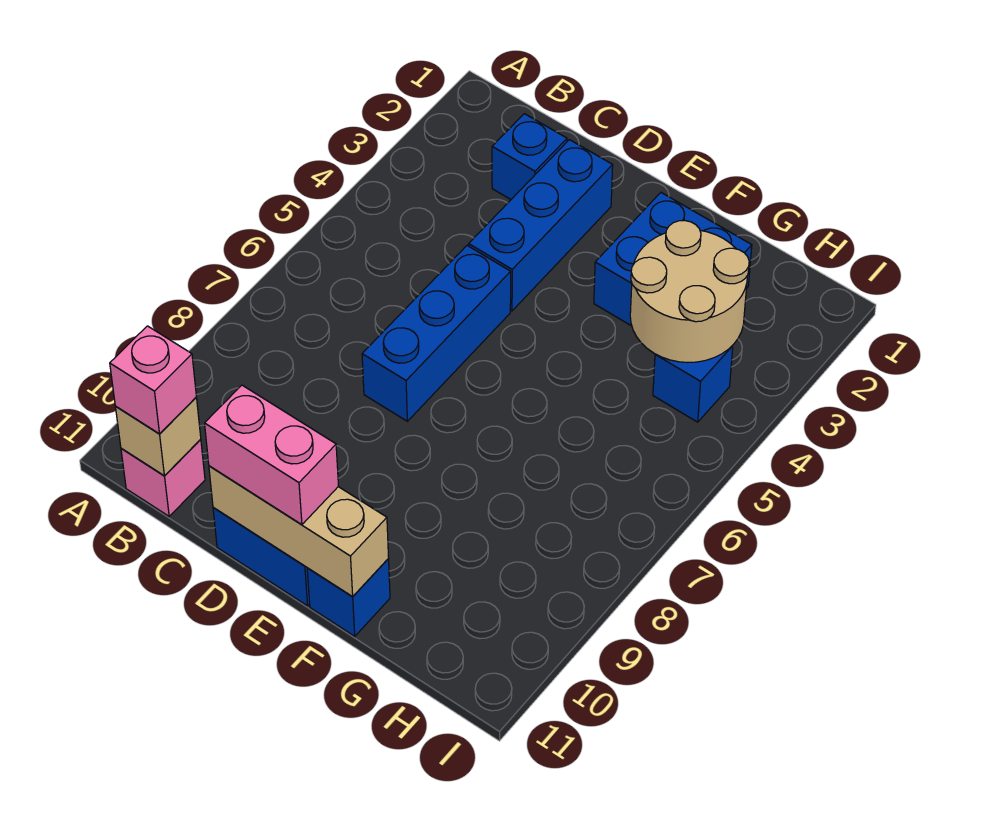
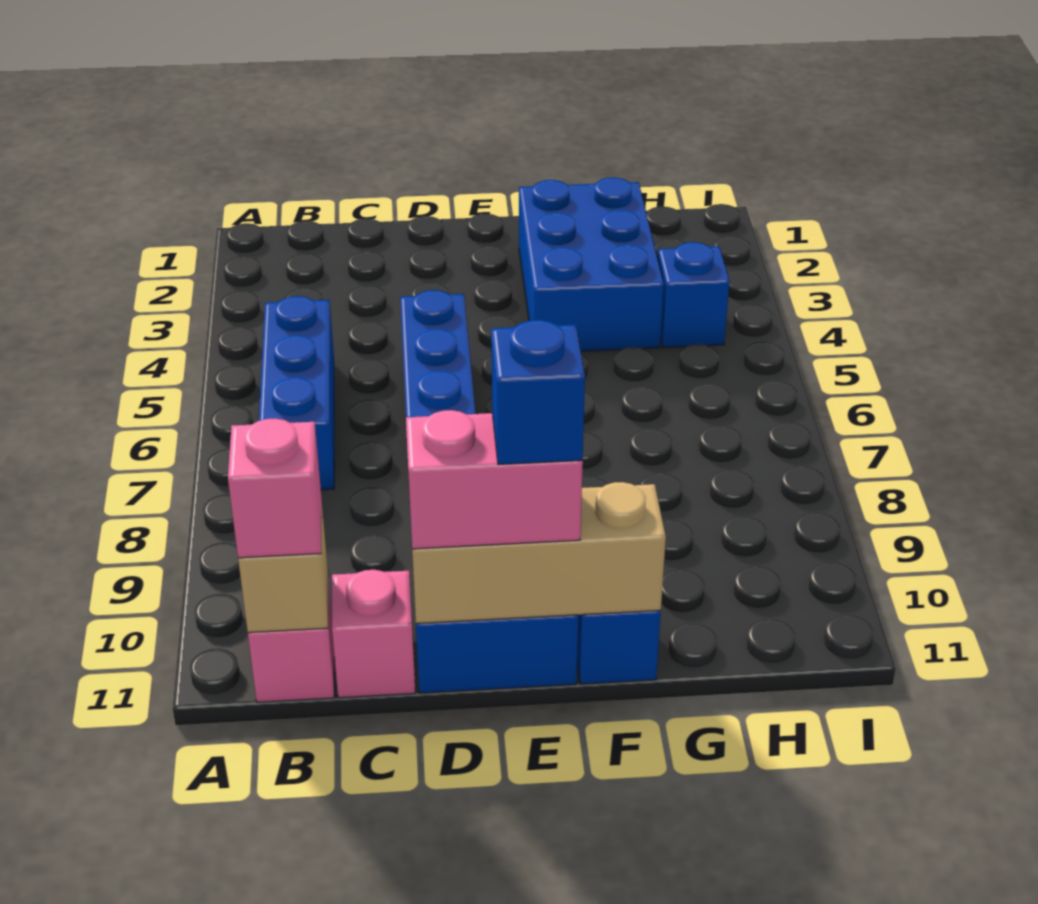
blue 1x1 brick [492,114,567,199] -> blue 1x1 brick moved to [491,320,585,464]
none -> pink 1x1 brick [332,570,415,698]
blue 1x3 brick [469,140,613,311] -> blue 1x3 brick moved to [259,296,334,490]
blue 2x2 brick [594,193,752,326] -> blue 2x3 brick [519,177,664,351]
tan 2x2 round brick [630,221,749,363] -> none

